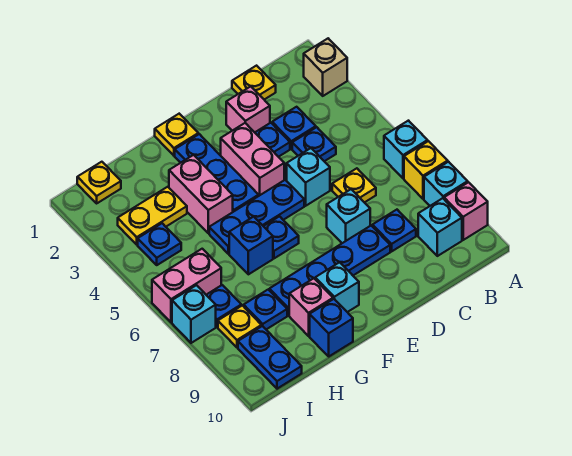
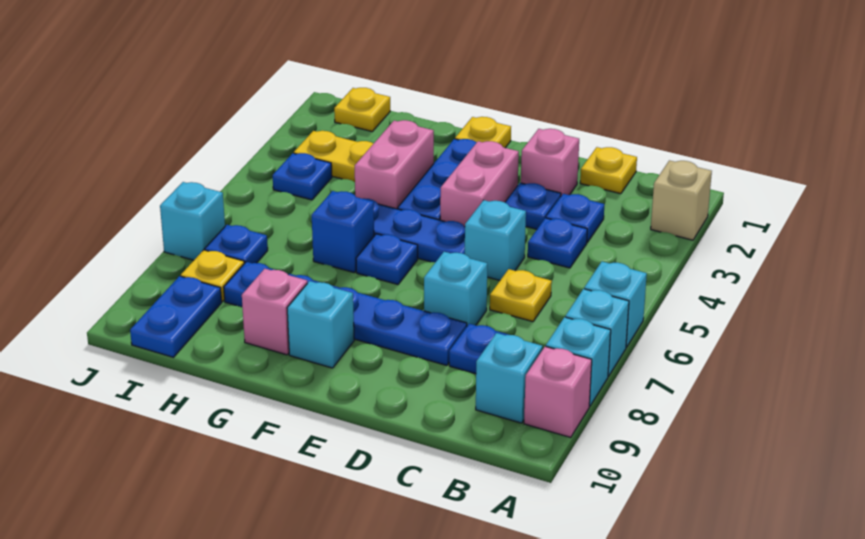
yellow 1x1 brick [404,141,448,199] -> cyan 1x1 brick [565,289,629,376]
blue 1x1 brick [310,299,353,356] -> none
pink 1x2 brick [152,249,221,322] -> none

